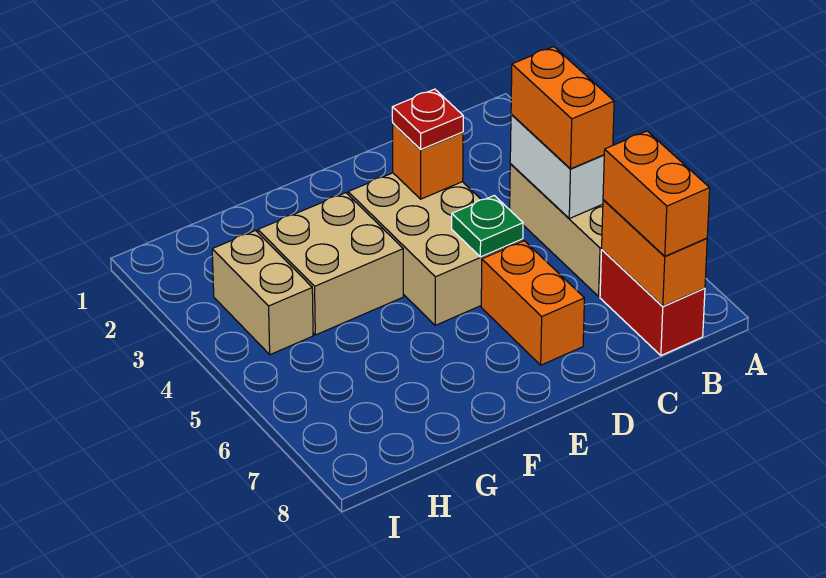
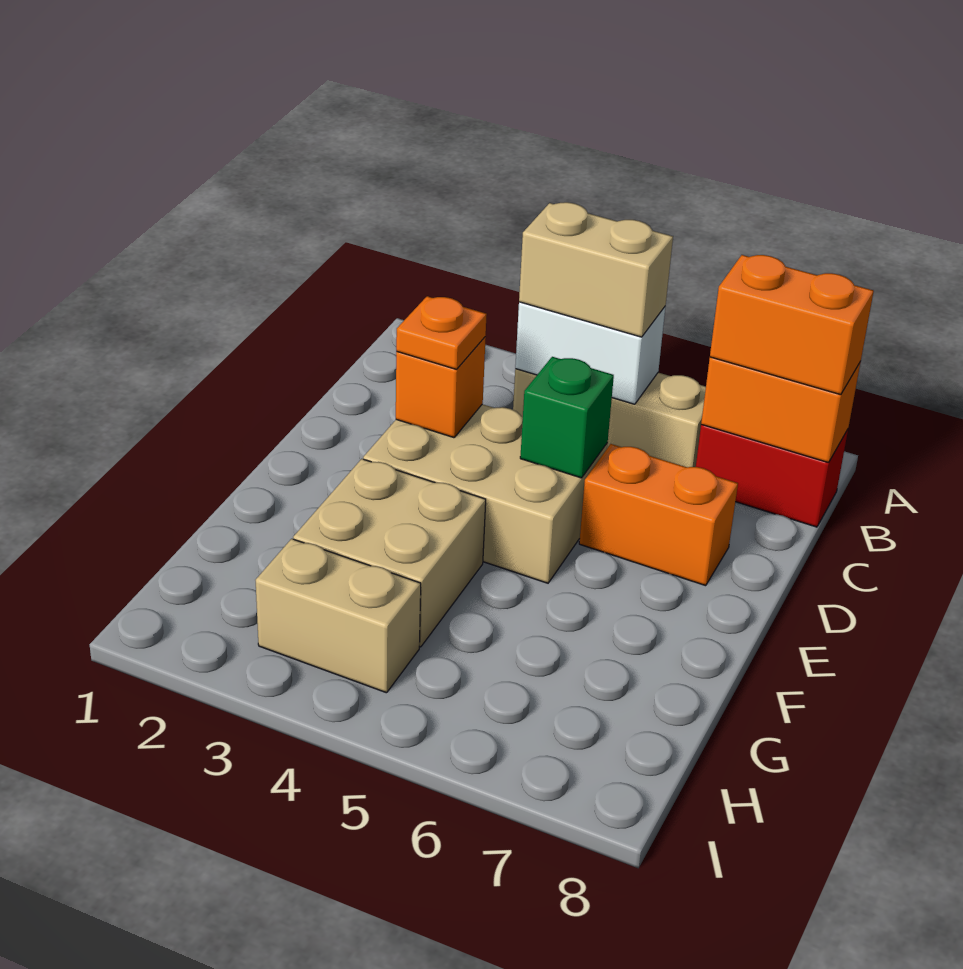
orange 1x2 brick [511,47,614,169] -> tan 1x2 brick [519,202,673,337]
red 1x1 plate [392,89,463,150] -> orange 1x1 plate [396,296,487,370]
green 1x1 plate [452,196,523,257] -> green 1x1 brick [520,357,614,478]

